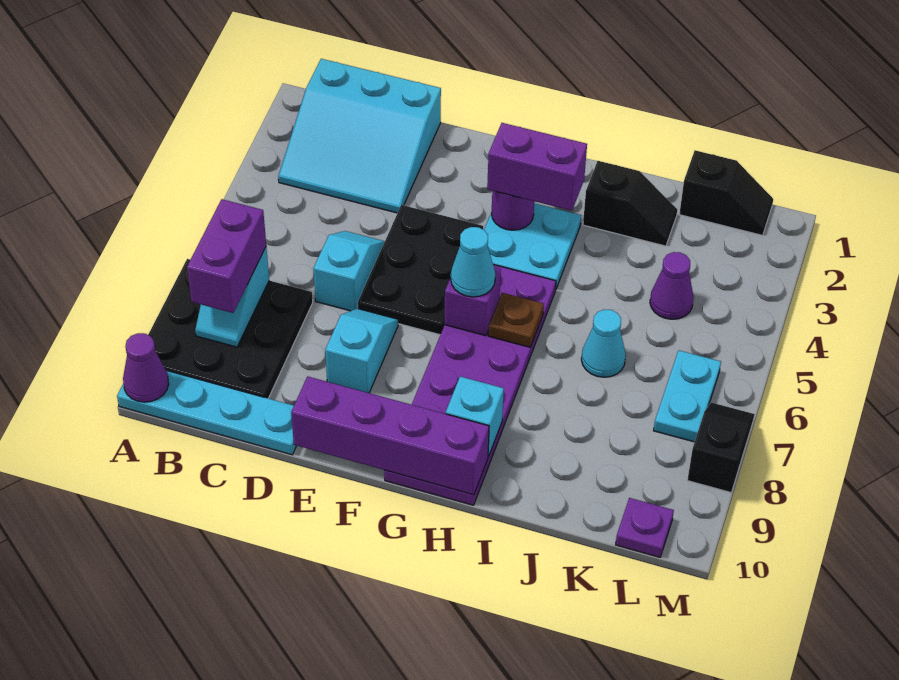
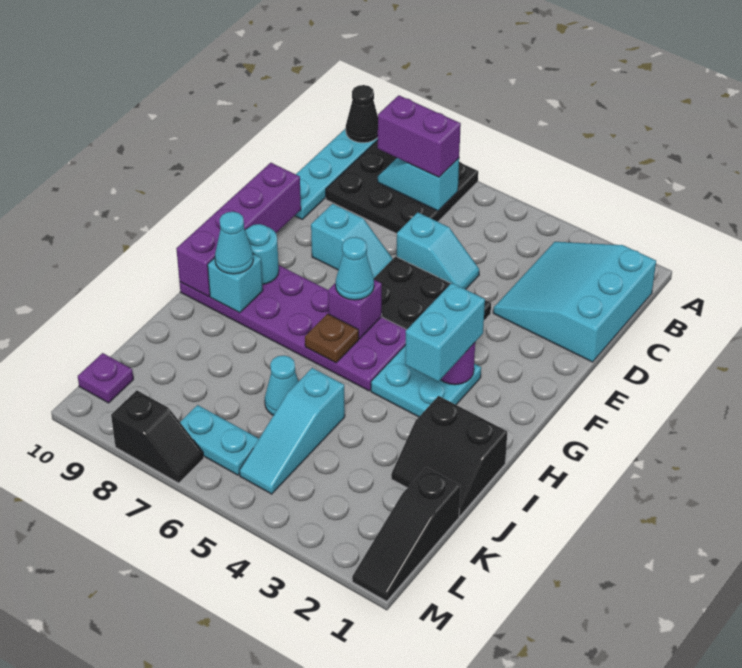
purple 1x1 cone [123,333,169,402] -> black 1x1 cone [346,85,378,143]
purple 1x2 brick [487,123,587,211] -> cyan 1x2 brick [405,283,485,382]
none -> cyan 1x1 round brick [245,224,279,284]
none -> cyan 1x1 cone [215,212,253,274]
black 1x2 slope [583,161,678,246] -> black 2x2 slope [391,396,507,516]
none -> cyan 1x3 slope [239,368,345,494]
black 1x2 slope [679,150,773,235] -> black 1x3 slope [352,467,460,601]
purple 1x1 cone [650,252,694,319] -> none

